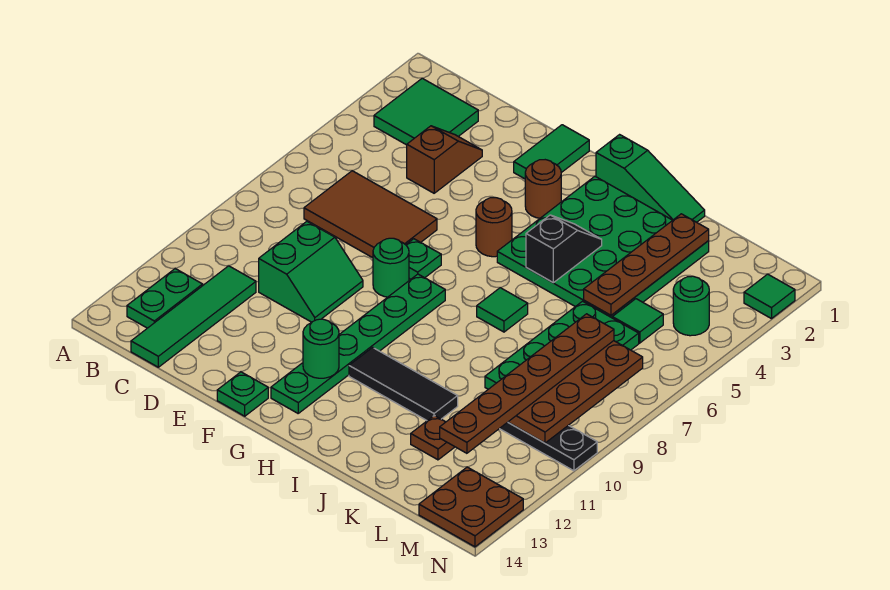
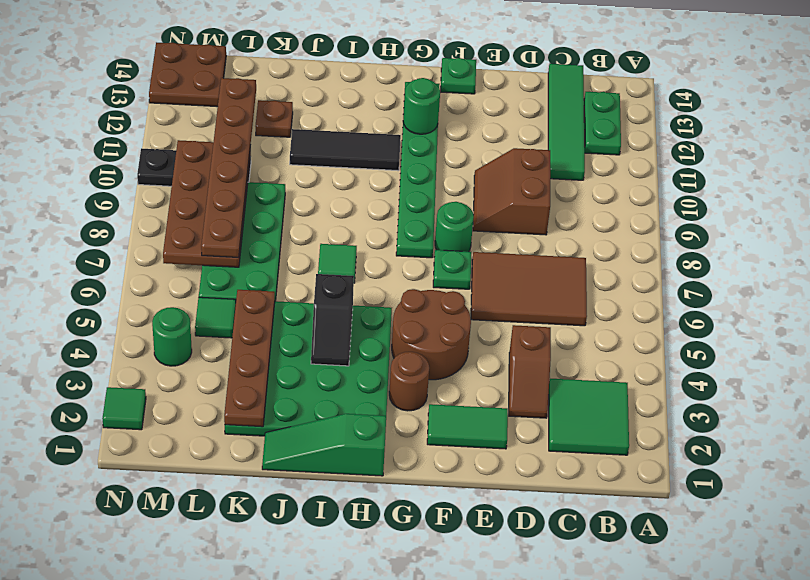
green 2x2 slope [259,222,363,322] -> brown 2x2 slope [473,148,550,235]
green 1x2 tile [514,125,589,179] -> green 1x2 tile turned to [427,404,508,449]
brown 1x1 round brick [476,198,512,257] -> brown 2x2 round brick [392,289,471,380]

